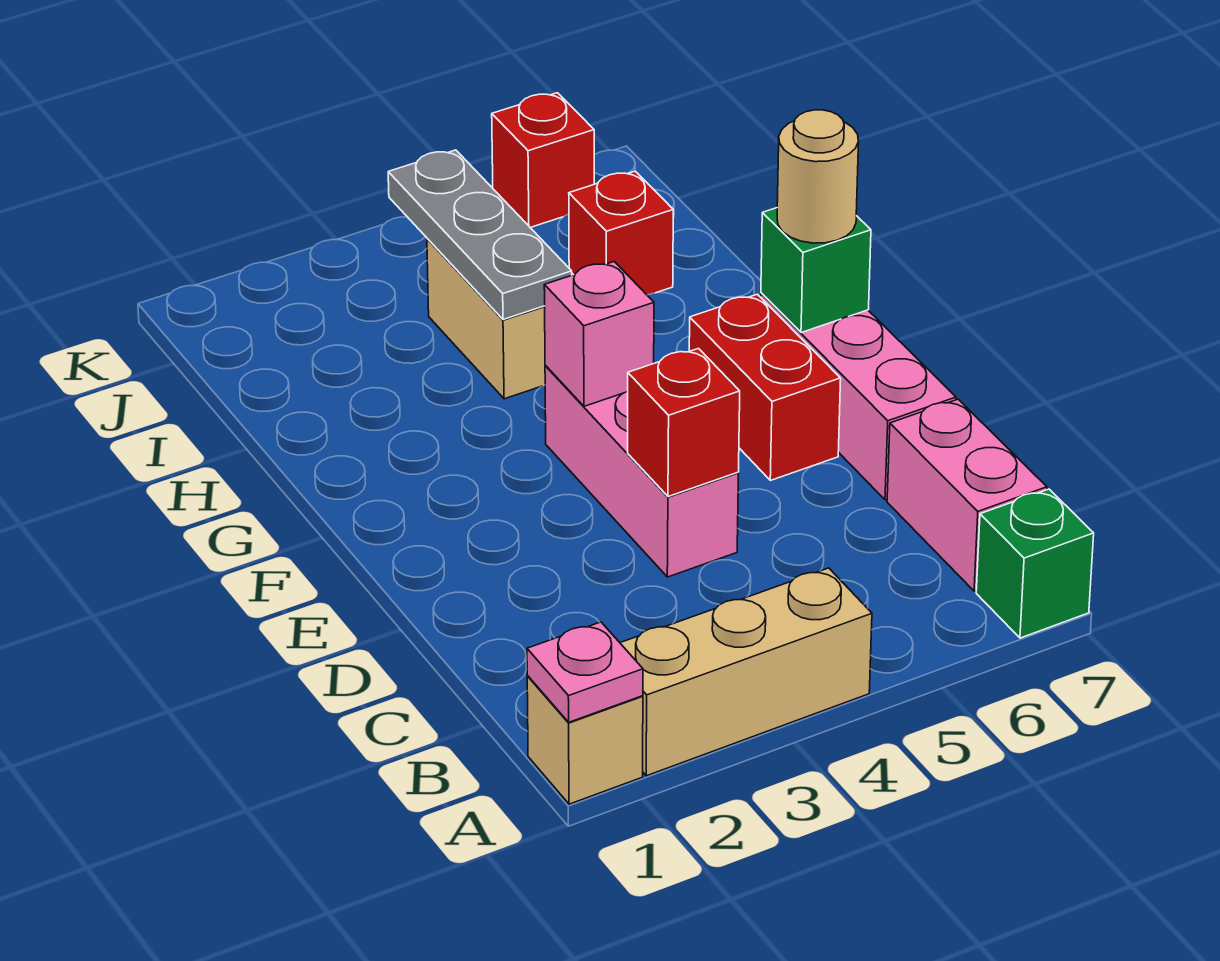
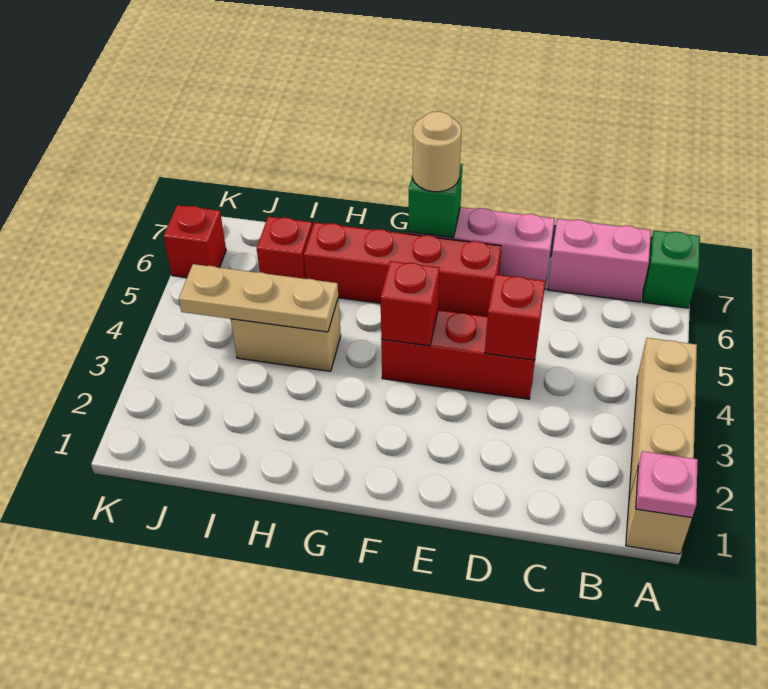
pink 1x3 brick [545,365,738,577] -> red 1x3 brick [381,310,538,399]
red 1x2 brick [689,294,841,480] -> red 1x4 brick [304,222,501,317]
pink 1x1 brick [544,262,654,406] -> red 1x1 brick [381,261,440,346]
grey 1x3 plate [388,150,572,320] -> tan 1x3 plate [179,264,338,332]

